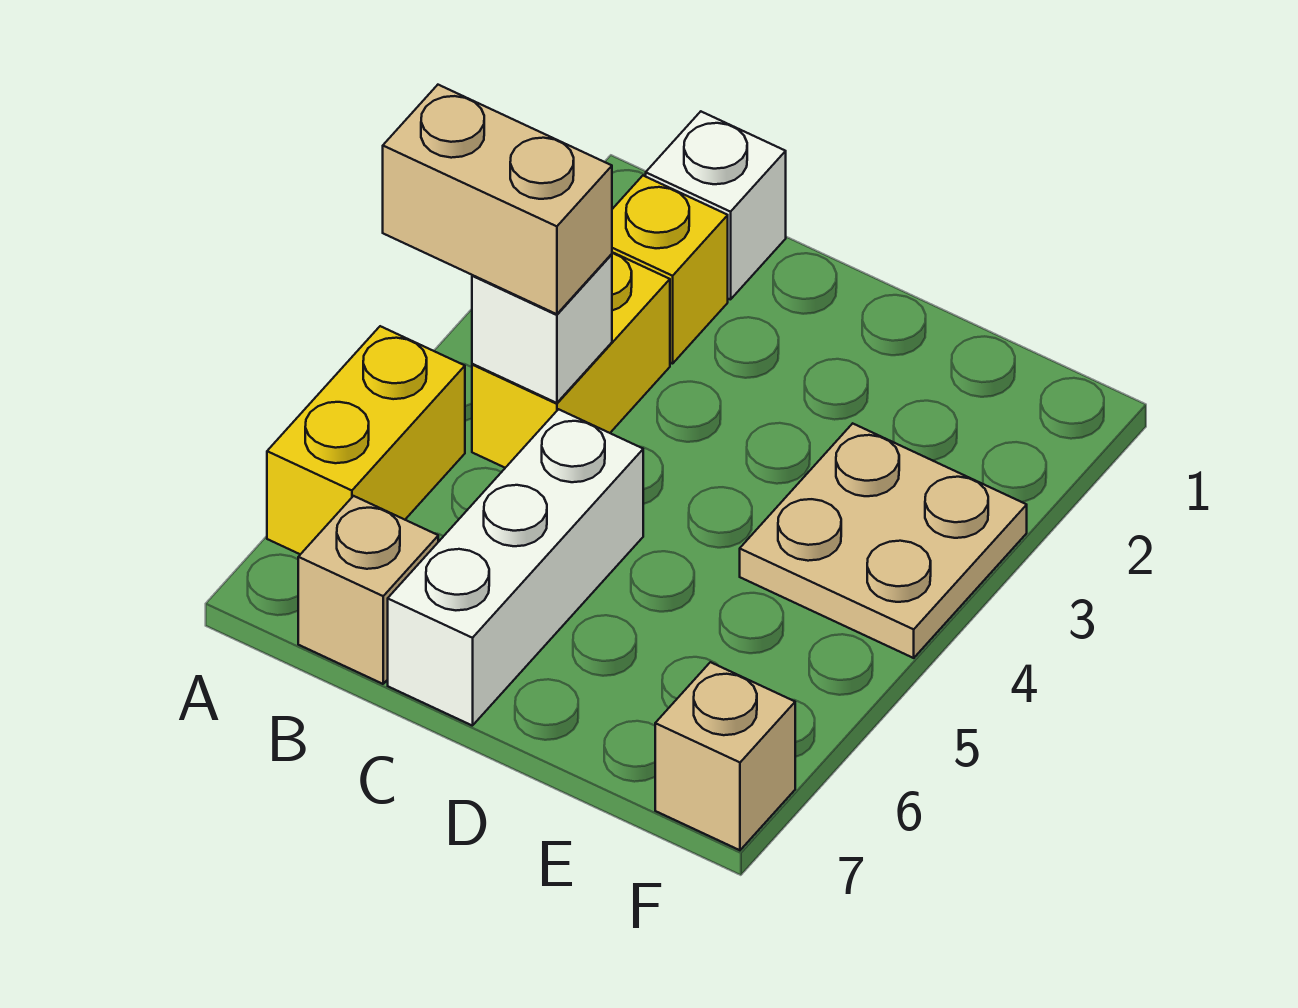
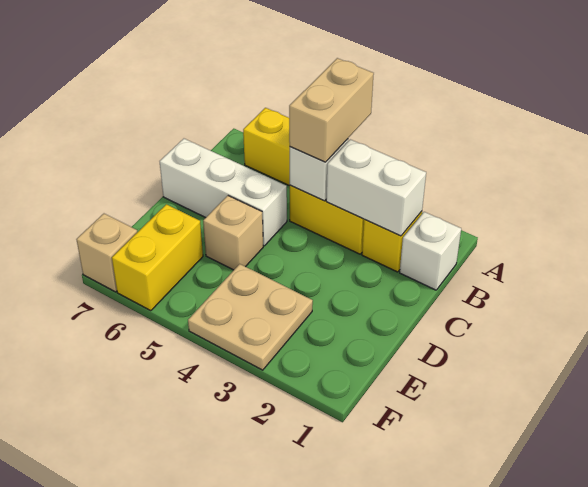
none -> white 1x2 brick [326,139,426,236]
tan 1x1 brick [298,496,438,684] -> tan 1x1 brick moved to [203,196,263,270]
none -> yellow 1x2 brick [112,204,203,311]

